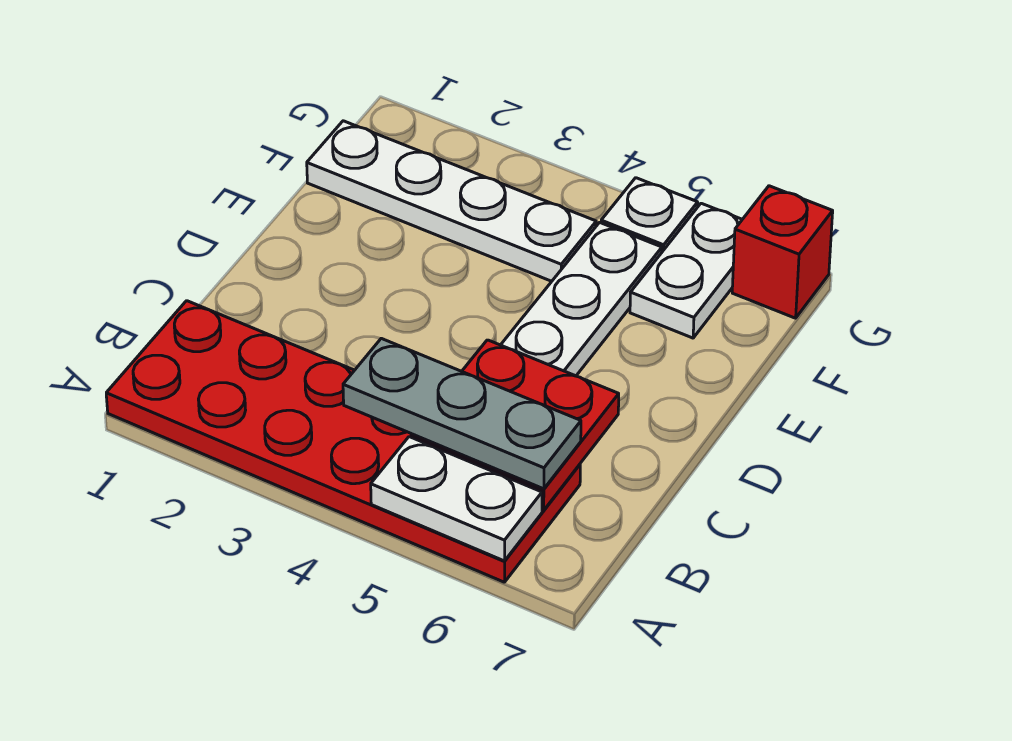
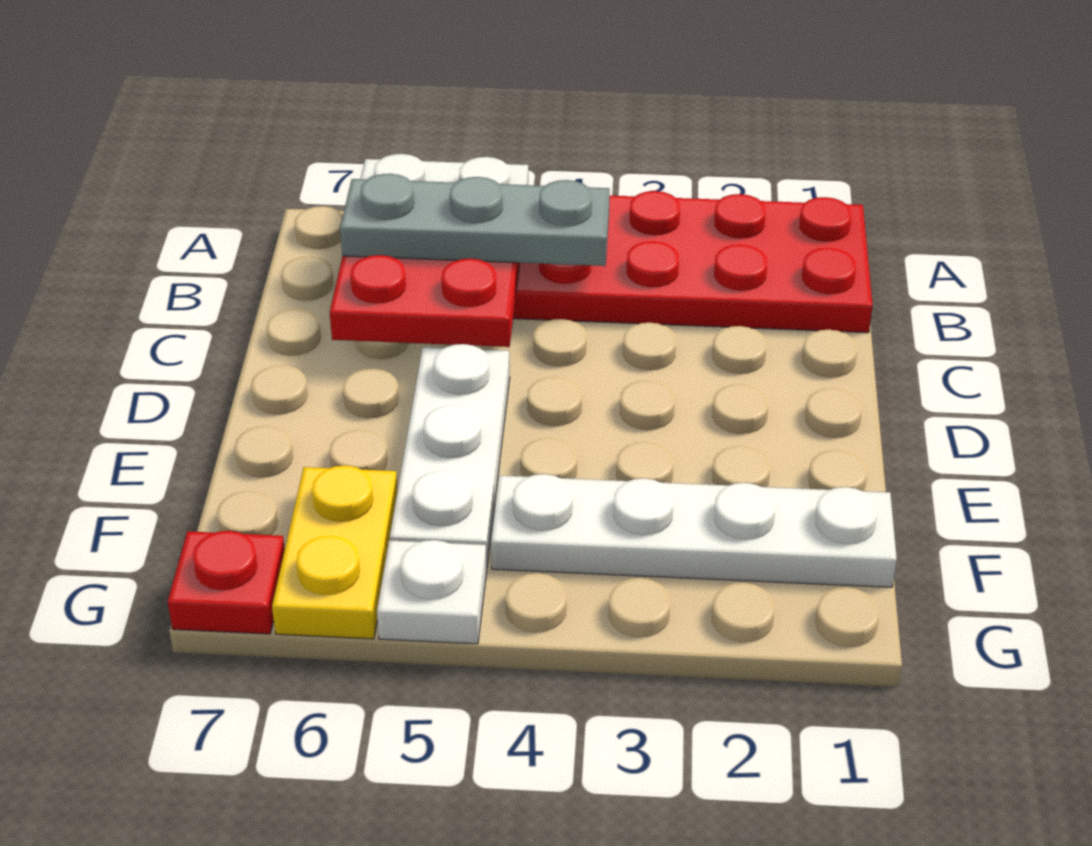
white 1x2 plate [630,203,742,338] -> yellow 1x2 plate [272,465,398,639]
red 1x1 brick [732,186,833,318] -> red 1x1 plate [168,531,285,634]

